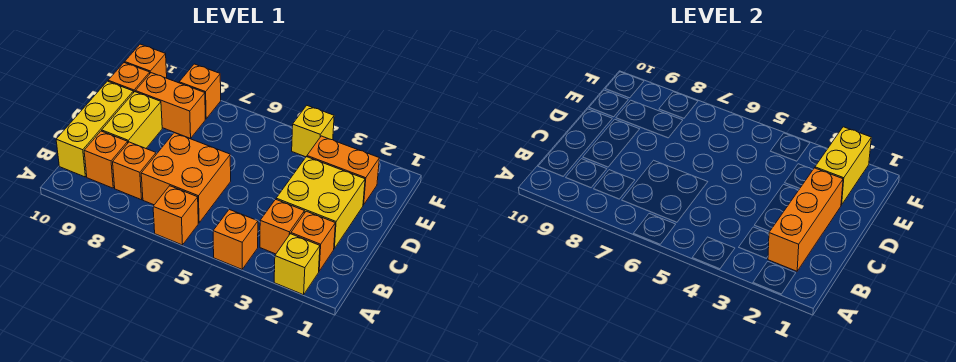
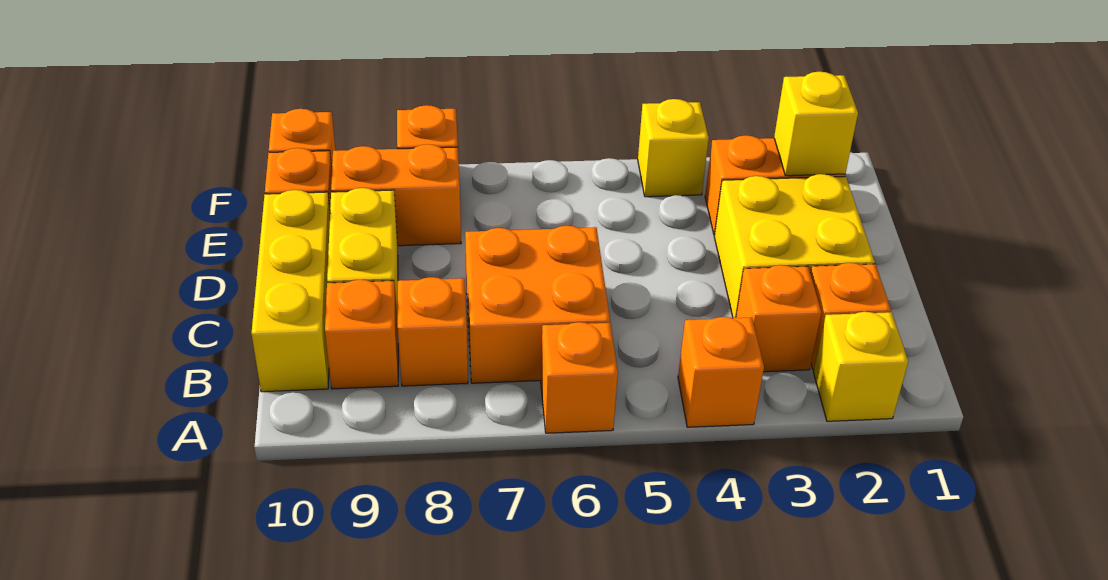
orange 1x3 brick [768,168,843,271] -> none
yellow 1x2 brick [815,127,871,205] -> yellow 1x1 brick [774,72,858,176]

